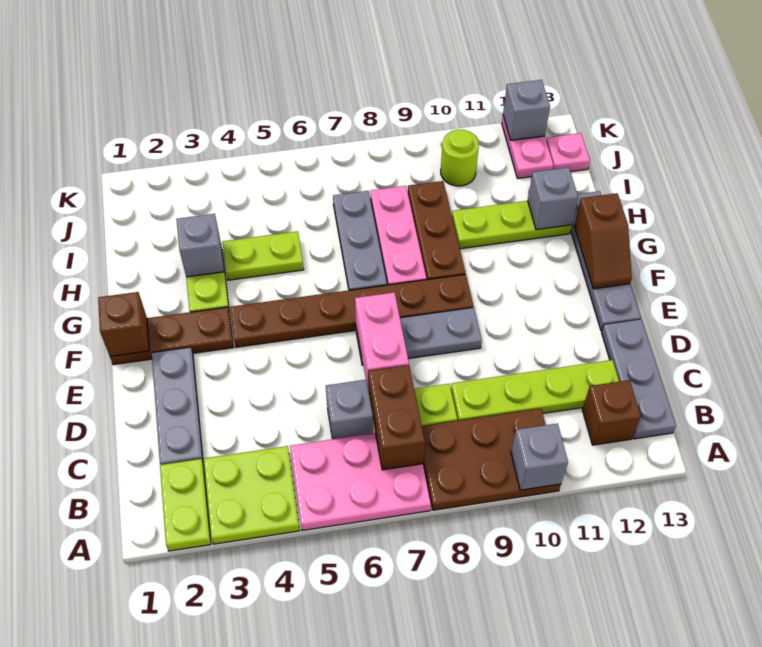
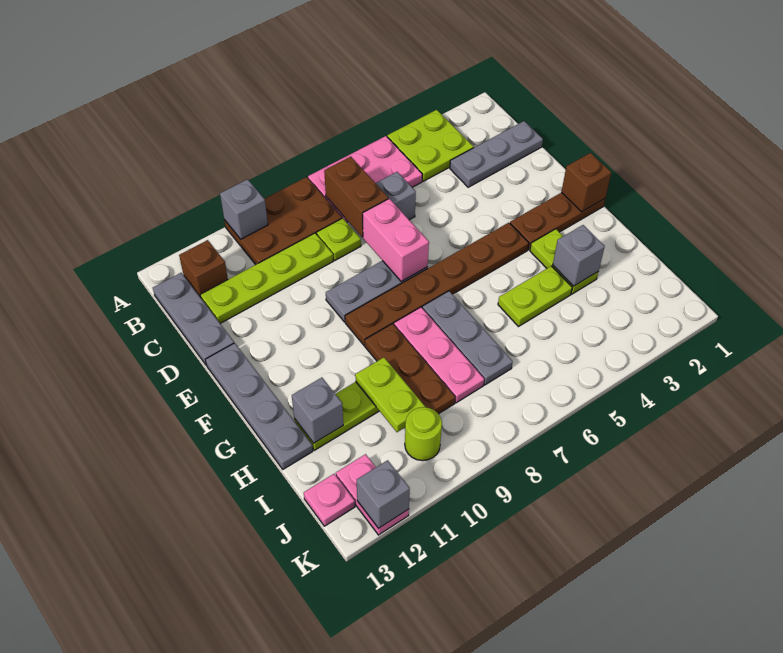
lime 1x2 plate [160,459,211,551] -> lime 1x2 plate moved to [355,357,425,432]
grey 1x3 plate [152,347,203,465] -> grey 1x3 plate turned to [450,121,543,187]
brown 1x2 slope [574,193,632,289] -> none

